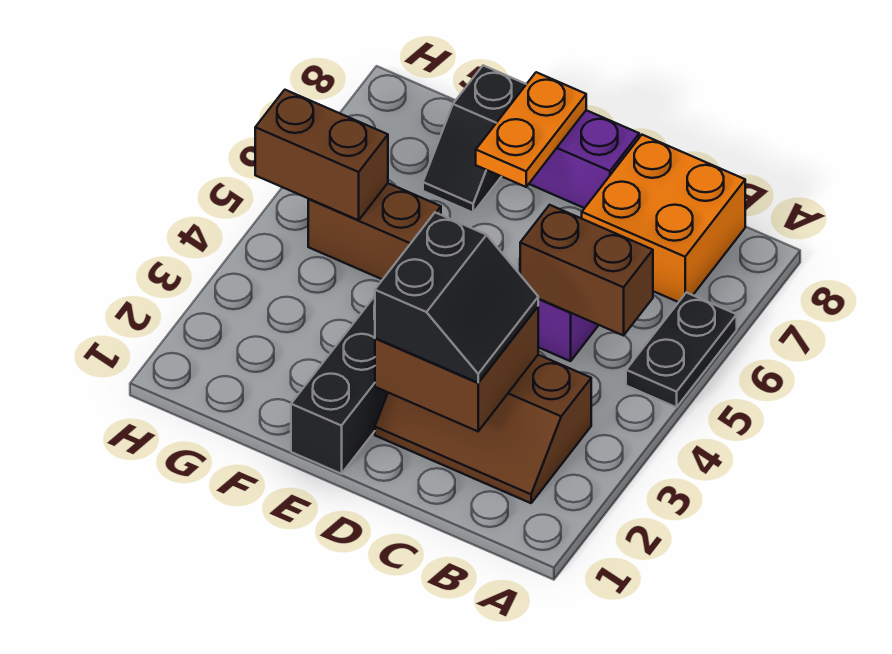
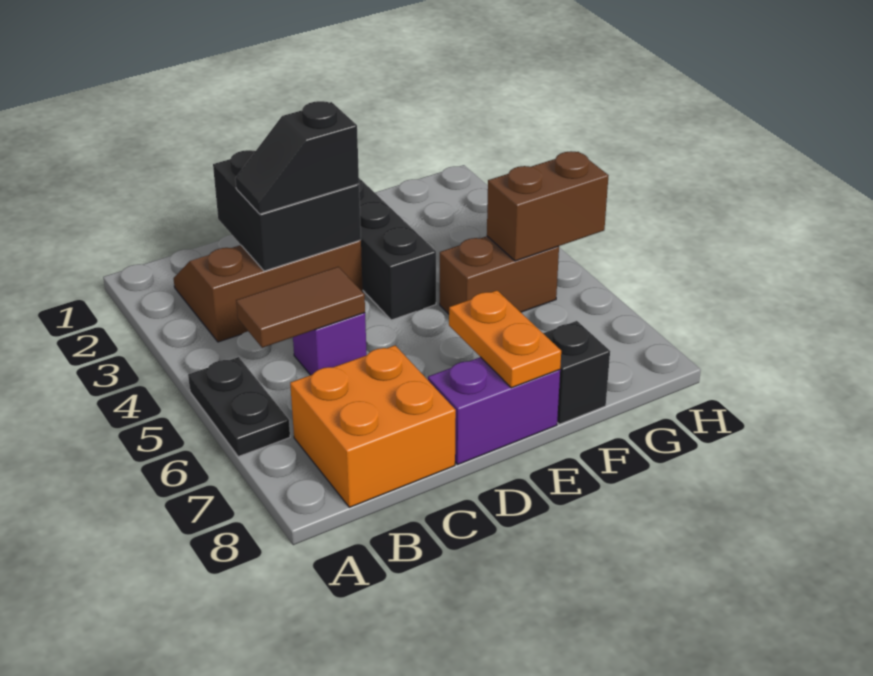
brown 1x2 brick [520,205,653,336] -> brown 1x2 tile [236,267,365,348]
brown 2x2 brick [375,307,538,431] -> black 2x2 brick [213,150,361,271]
black 2x2 slope [375,212,538,383] -> black 1x2 slope [235,101,359,214]

